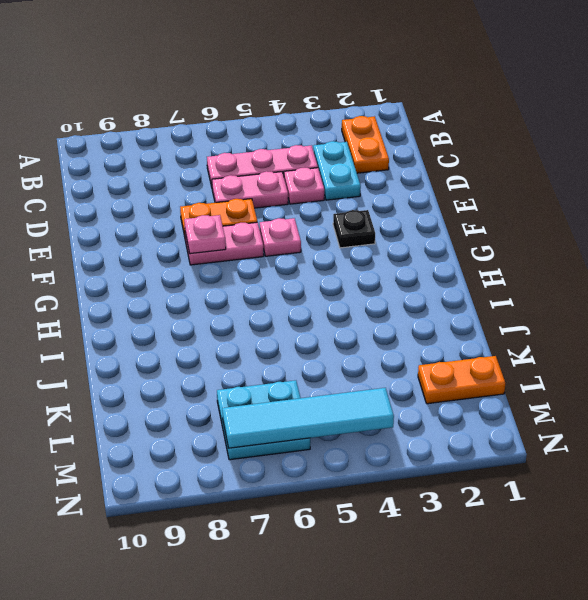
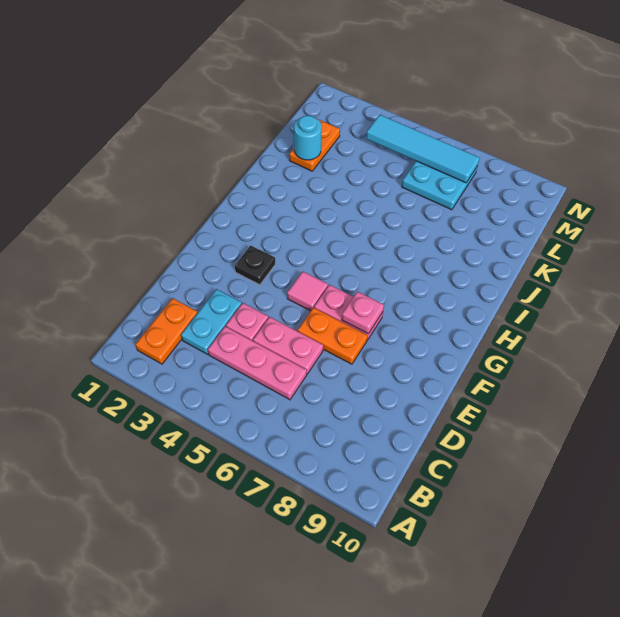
pink 1x1 plate [260,218,301,256] -> pink 1x1 tile [287,271,328,311]
none -> cyan 1x1 round brick [294,116,322,160]
orange 1x2 plate [418,356,505,404] -> orange 1x2 plate turned to [289,119,340,171]

